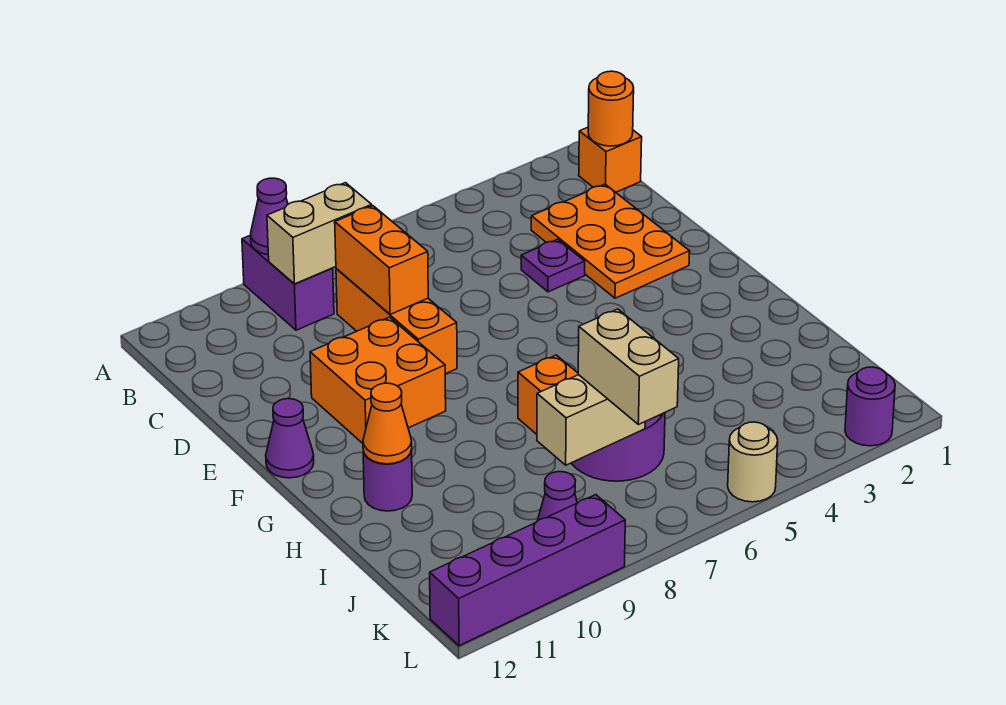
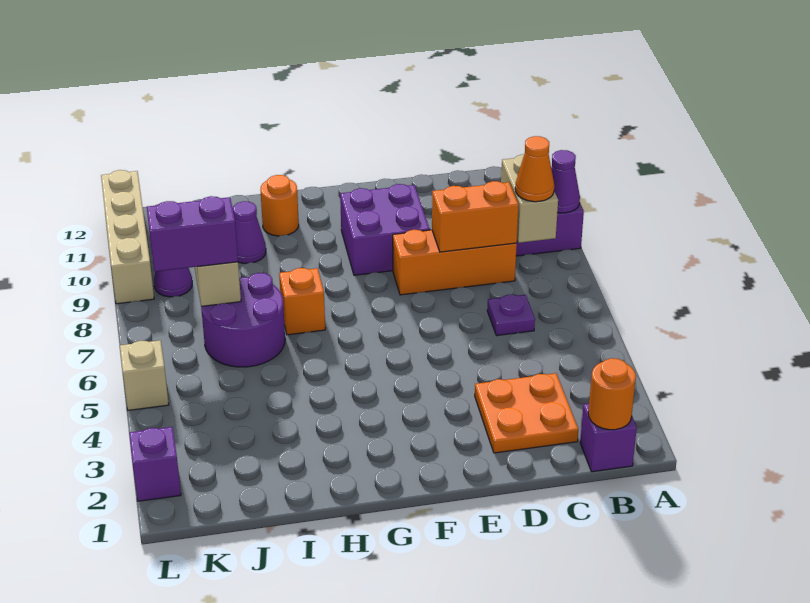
orange 1x1 brick [579,127,642,192] -> purple 1x1 brick [580,403,637,472]
orange 2x3 plate [531,184,690,298] -> orange 2x2 plate [475,373,578,453]
purple 1x1 plate [521,239,585,292] -> purple 1x1 plate moved to [487,295,535,336]
orange 2x2 brick [310,317,446,443] -> purple 2x2 brick [340,184,430,275]
purple 1x1 cone [266,399,314,478] -> purple 1x1 cone moved to [233,201,266,263]
purple 1x1 round brick [363,450,412,511] -> orange 1x1 round brick [260,175,299,236]
orange 1x1 cone [363,383,412,464] -> orange 1x1 cone moved to [515,136,554,202]
tan 1x2 brick [578,309,679,425] -> purple 1x2 brick [147,196,238,271]
purple 1x1 round brick [845,367,895,446] -> purple 1x1 brick [129,427,181,501]
tan 1x1 round brick [728,422,778,502] -> tan 1x1 brick [120,340,169,410]
purple 1x4 brick [430,495,625,646] -> tan 1x4 brick [101,170,154,304]

